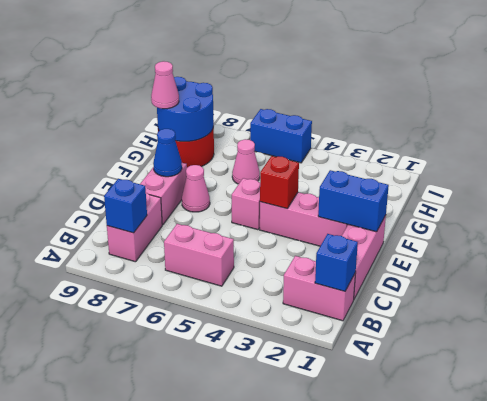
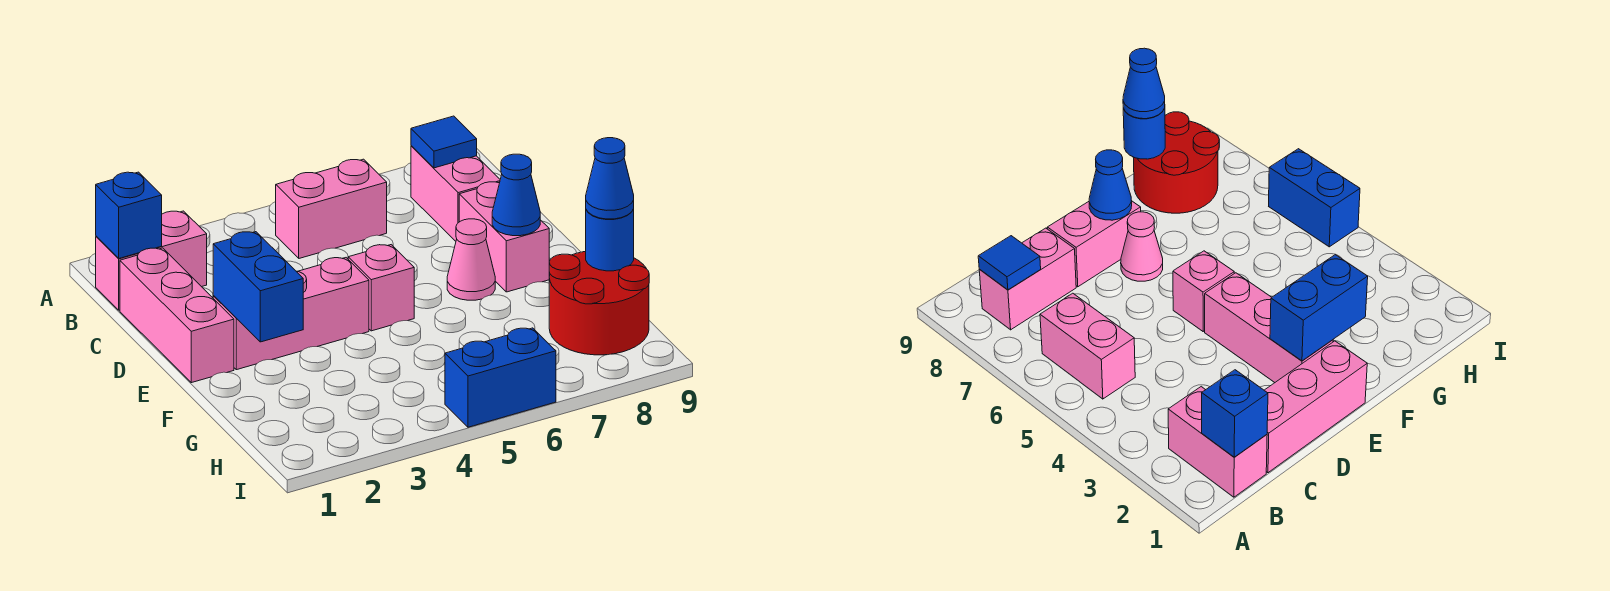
blue 1x1 brick [104,179,147,233] -> blue 1x1 tile [411,116,477,168]
blue 1x2 brick [318,170,389,232] -> blue 1x2 brick turned to [213,232,303,342]
red 1x1 brick [260,156,299,208] -> none
pink 1x1 cone [232,139,260,184] -> none
blue 2x2 round brick [157,77,214,141] -> blue 1x1 round brick [586,209,634,271]
pink 1x1 cone [151,61,179,109] -> blue 1x1 cone [586,138,634,219]

